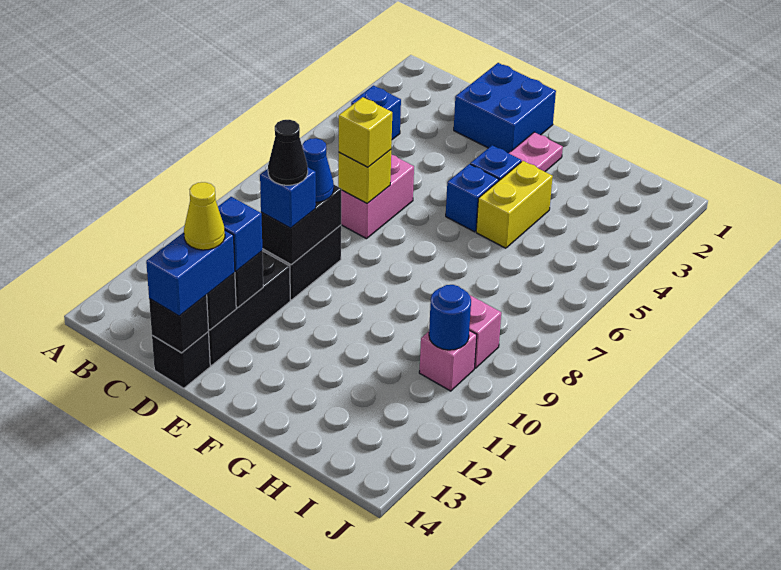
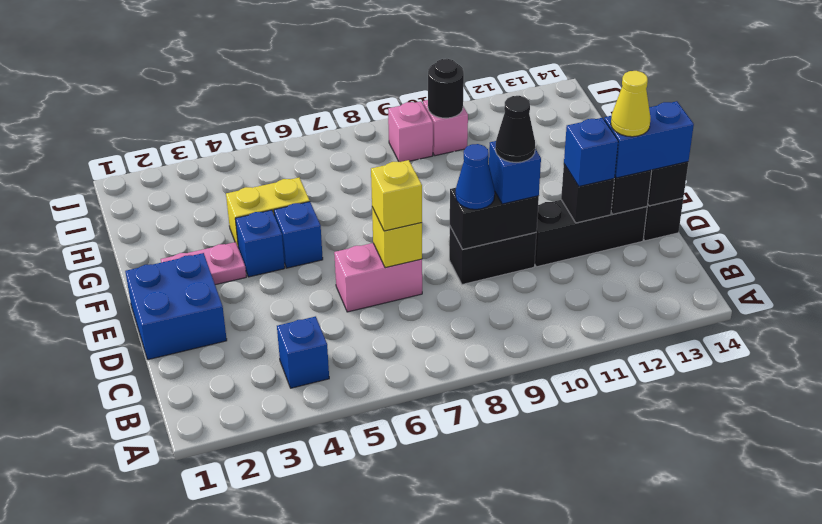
blue 1x1 round brick [429,285,471,350] -> black 1x1 round brick [428,59,464,118]

